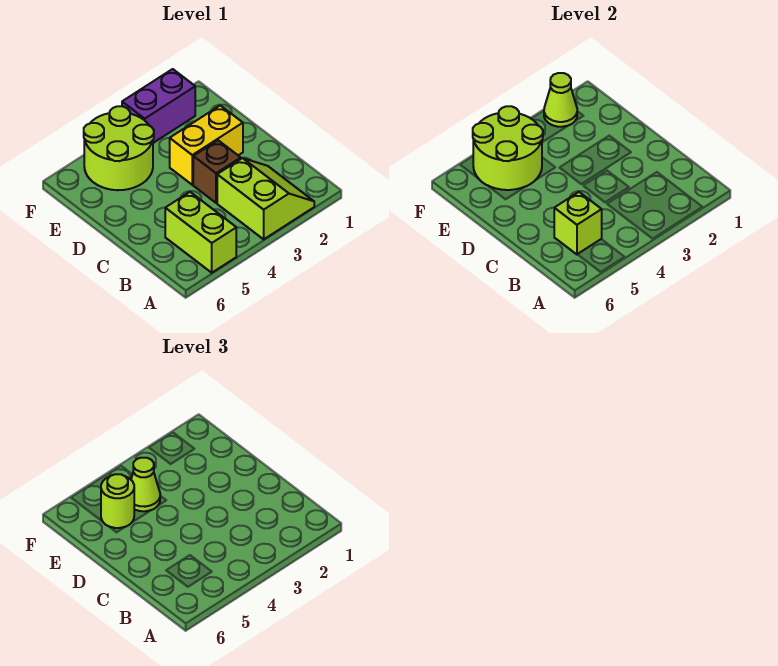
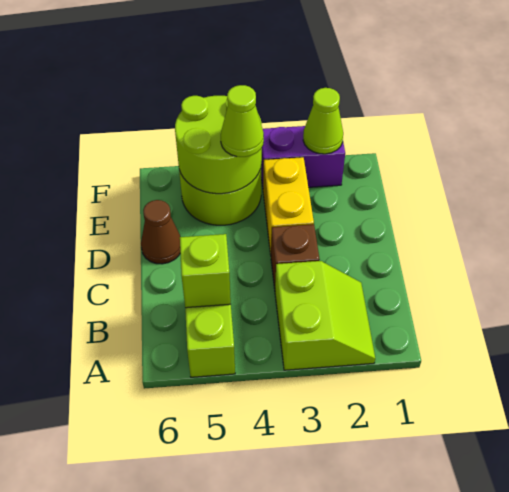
yellow 1x2 brick [170,105,243,185] -> yellow 1x2 brick turned to [263,157,314,254]
none -> brown 1x1 cone [141,200,181,264]
lime 1x1 round brick [101,474,134,528] -> none

